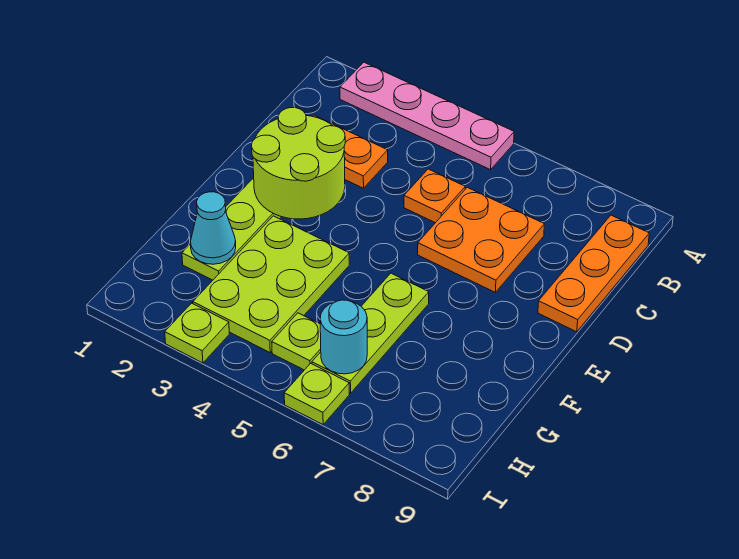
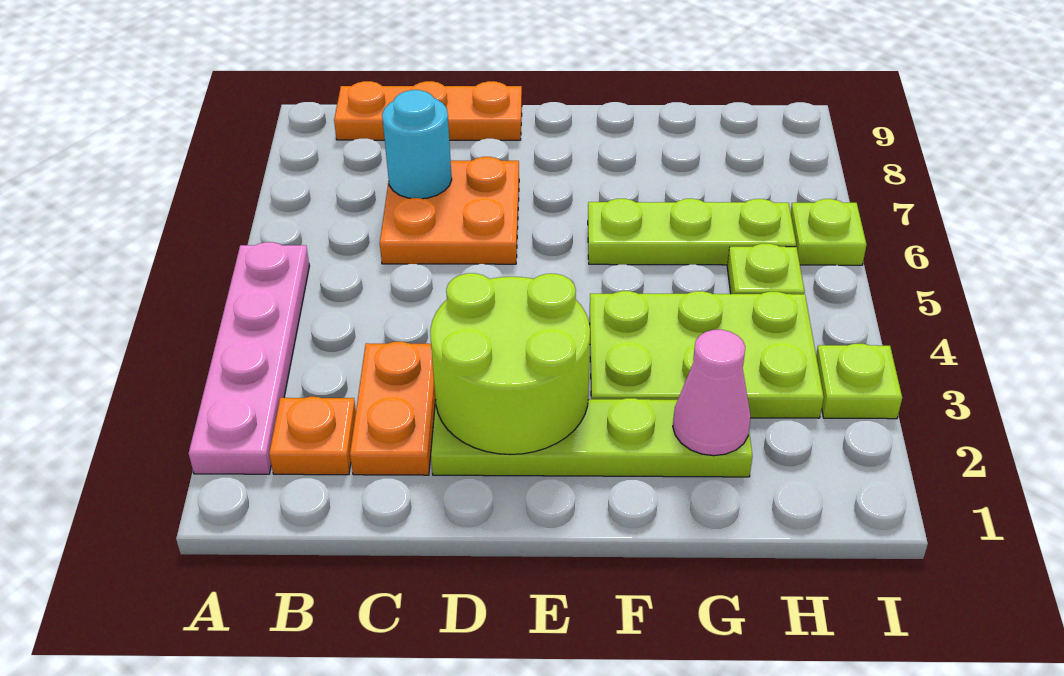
orange 1x1 plate [404,169,465,223] -> orange 1x1 plate moved to [269,397,356,475]
cyan 1x1 cone [190,192,236,264] -> pink 1x1 cone [673,330,751,456]
cyan 1x1 round brick [320,300,367,374] -> cyan 1x1 round brick moved to [382,90,452,199]

